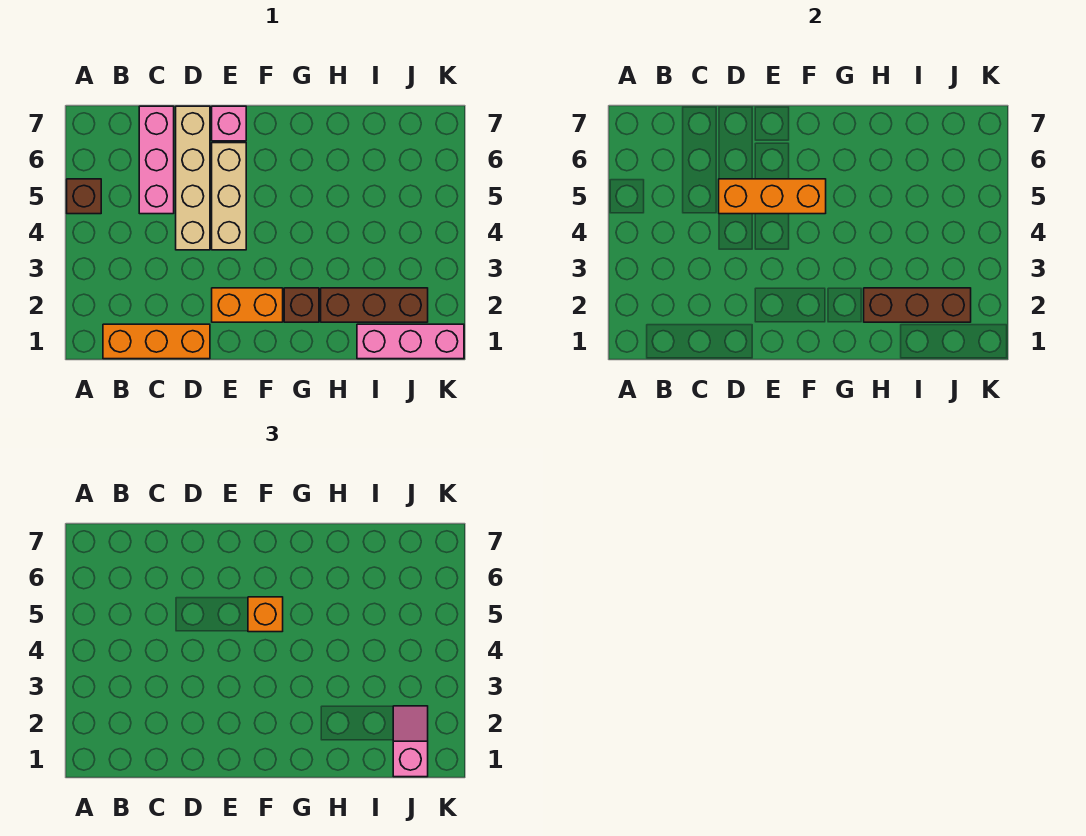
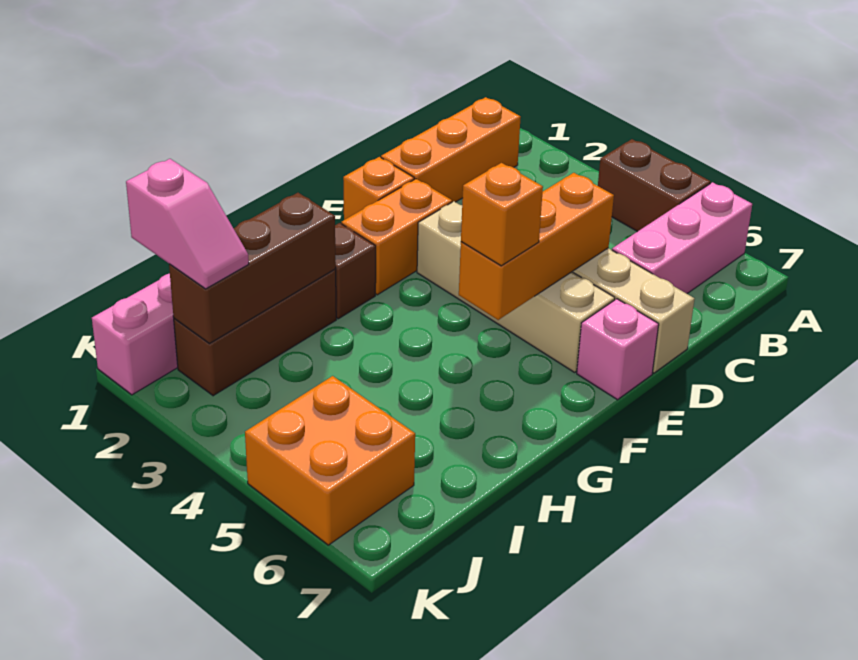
brown 1x1 brick [67,179,101,214] -> brown 1x2 brick [598,139,710,232]
pink 1x3 brick [139,106,174,214] -> pink 1x3 brick turned to [612,182,752,294]
none -> orange 1x1 brick [343,157,414,220]
tan 1x3 brick [212,143,246,250] -> tan 1x4 brick [417,201,615,372]
none -> orange 2x2 brick [245,376,415,545]

